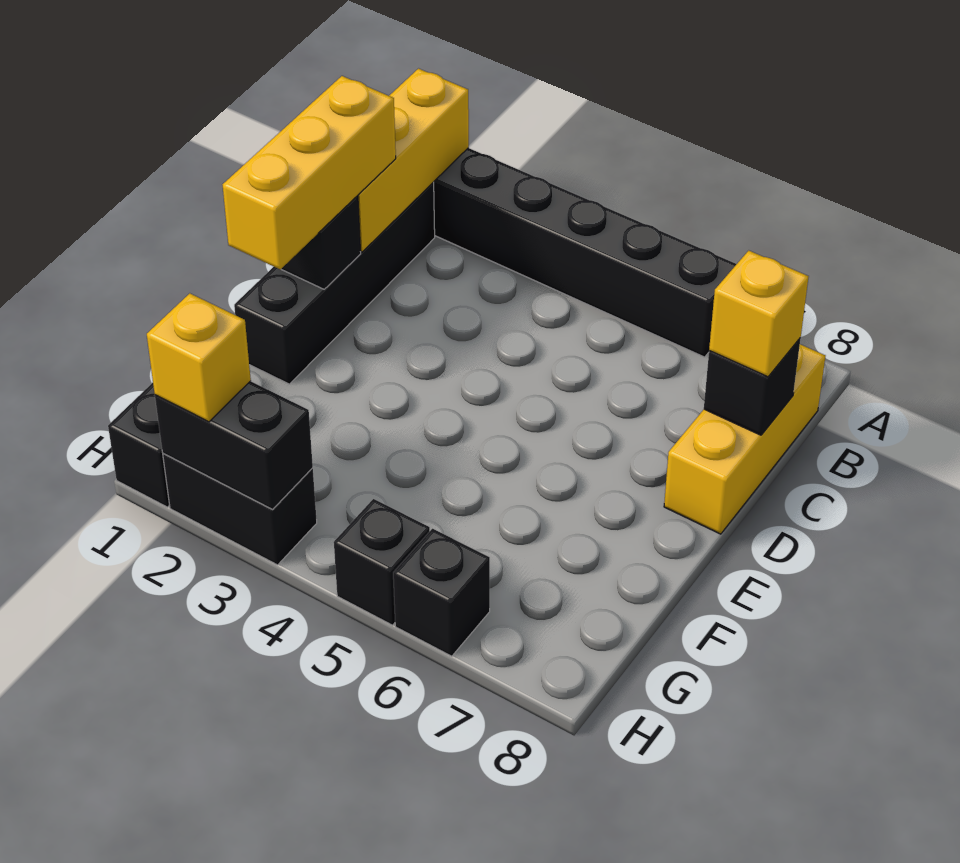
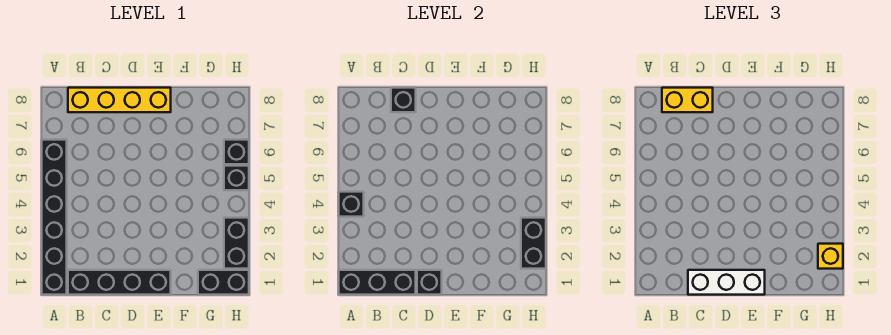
yellow 1x3 brick [358,69,469,252] -> black 1x3 brick [339,270,416,295]
none -> black 1x1 brick [339,192,364,217]
yellow 1x3 brick [664,344,825,534] -> yellow 1x4 brick [68,88,171,112]
yellow 1x3 brick [223,76,396,269] -> white 1x3 brick [688,270,765,295]
yellow 1x1 brick [709,251,809,377] -> yellow 1x2 brick [662,88,713,112]

